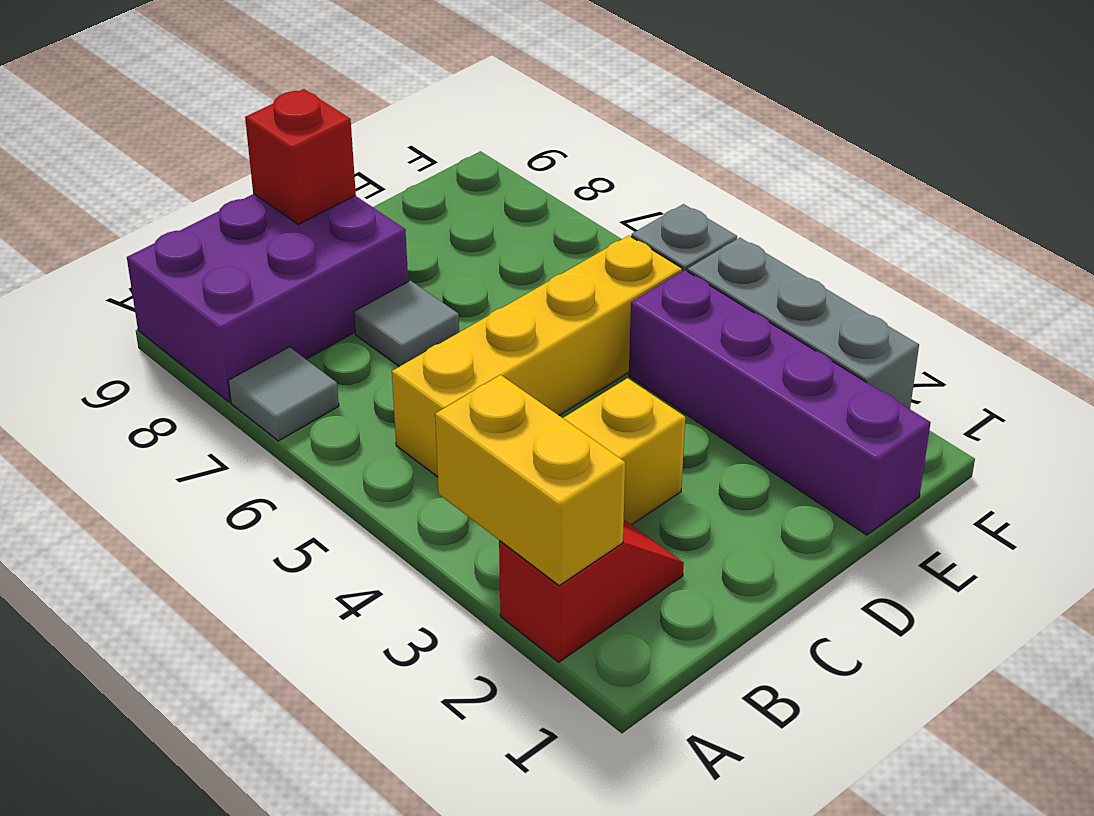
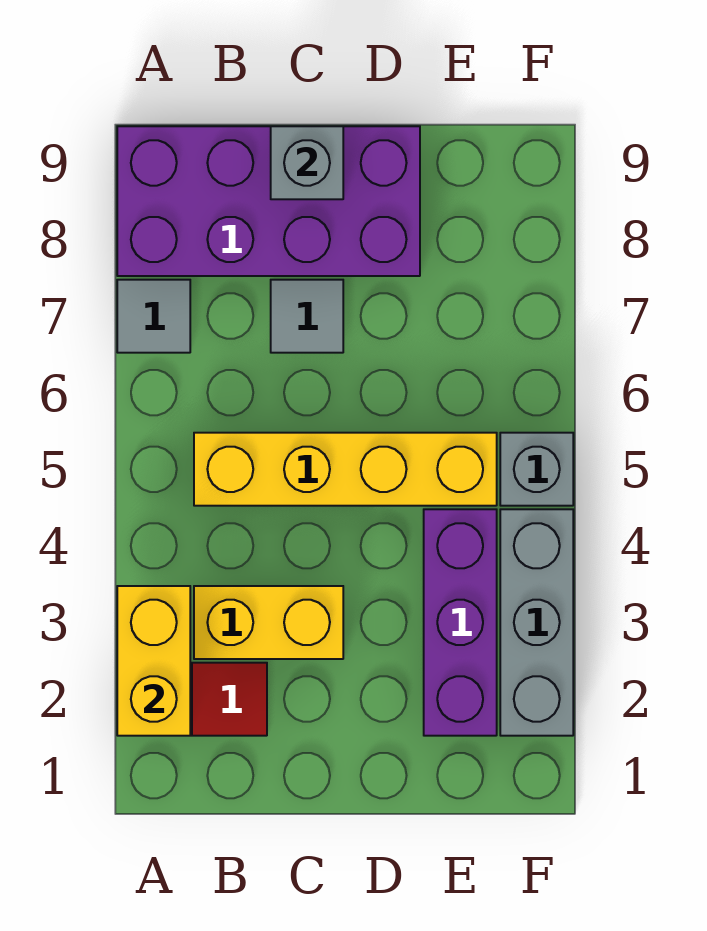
purple 2x3 brick [127,194,408,402] -> purple 2x4 brick [117,126,420,276]
red 1x1 brick [245,89,356,225] -> grey 1x1 brick [271,126,343,199]
purple 1x4 brick [629,270,931,535] -> purple 1x3 brick [424,509,497,736]

